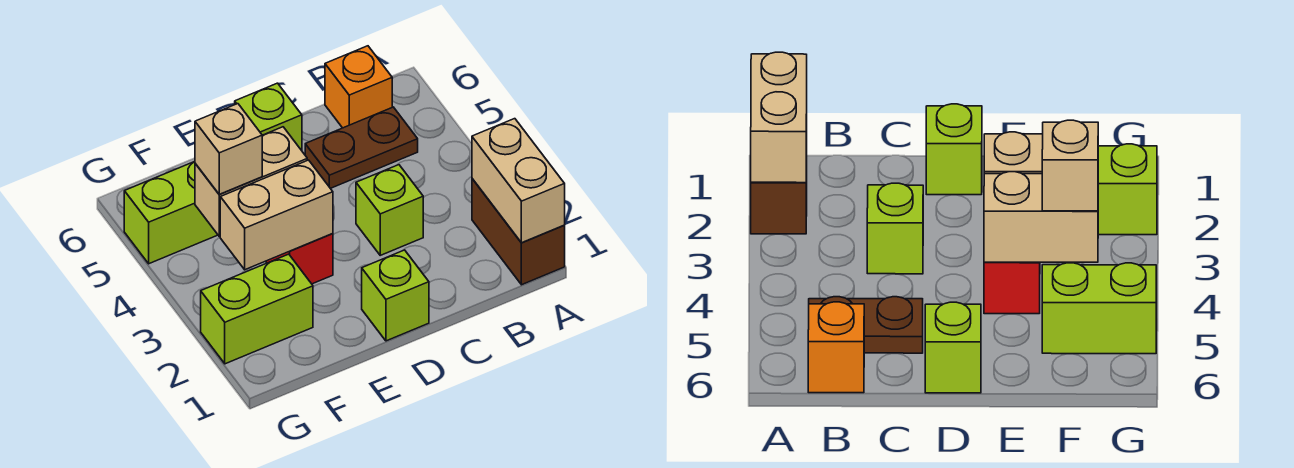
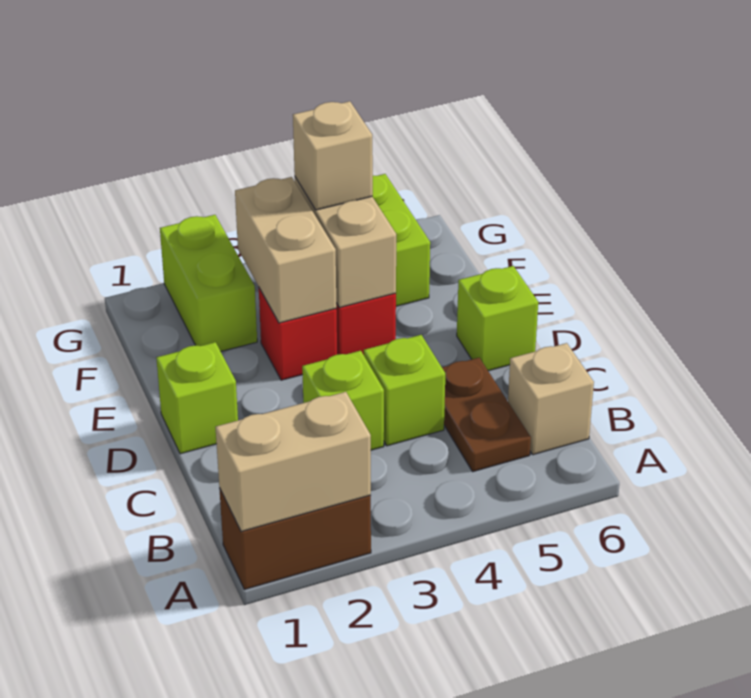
orange 1x1 brick [325,46,392,128] -> tan 1x1 brick [508,343,594,455]
none -> lime 1x1 brick [364,335,445,446]

